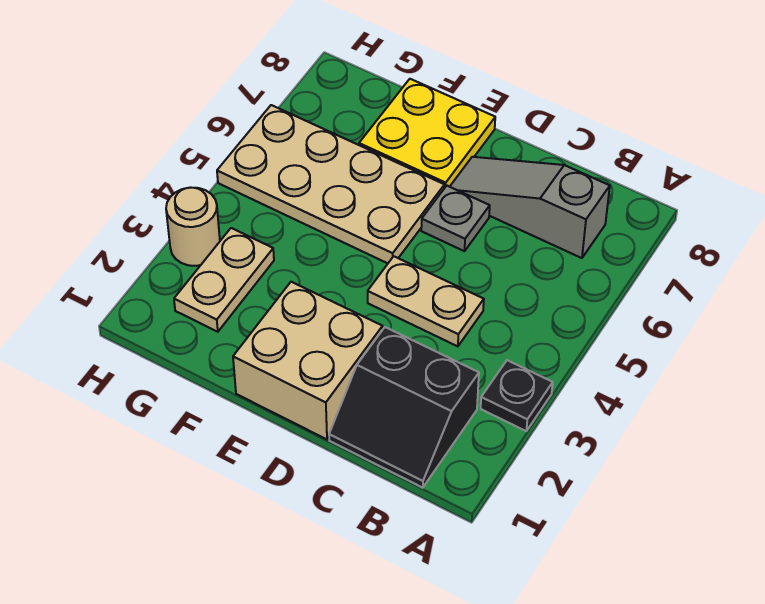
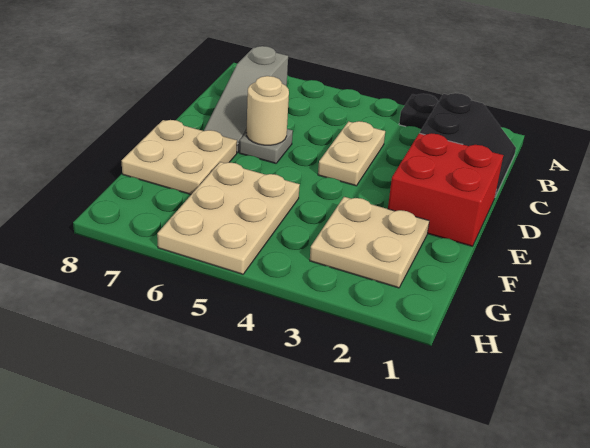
tan 2x2 brick [233,282,383,439] -> red 2x2 brick [388,133,503,246]
tan 2x4 plate [217,105,444,263] -> tan 2x3 plate [157,162,300,274]
yellow 2x2 plate [359,79,495,188] -> tan 2x2 plate [122,120,237,195]
tan 1x2 plate [174,228,274,332] -> tan 2x2 plate [310,197,429,288]
tan 1x1 round brick [166,188,220,266] -> tan 1x1 round brick moved to [246,76,289,145]

